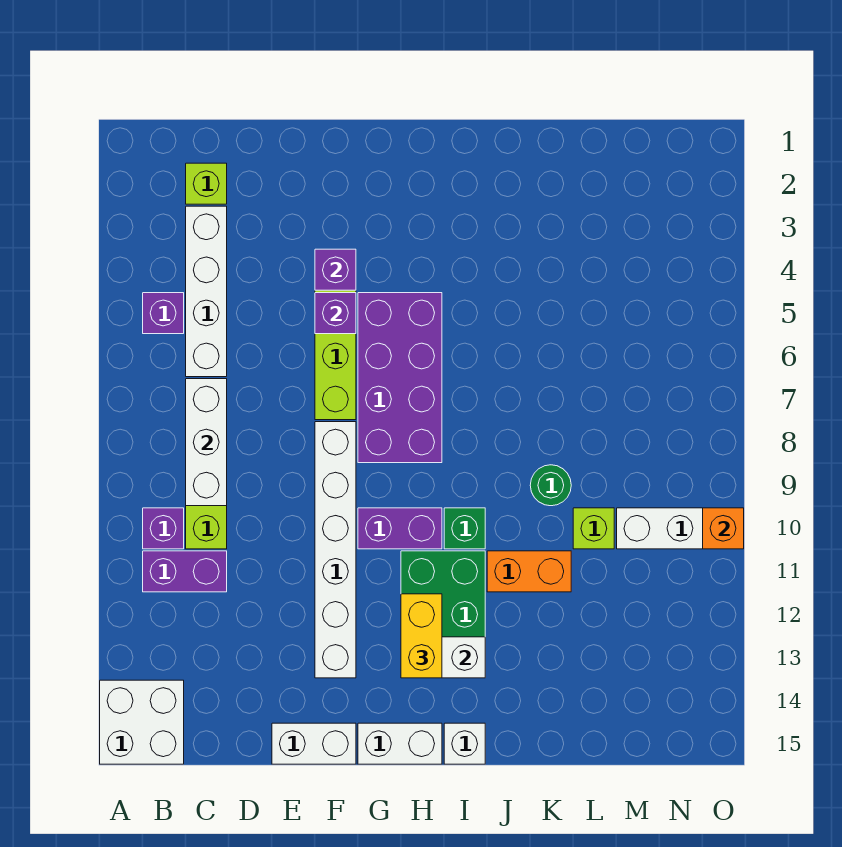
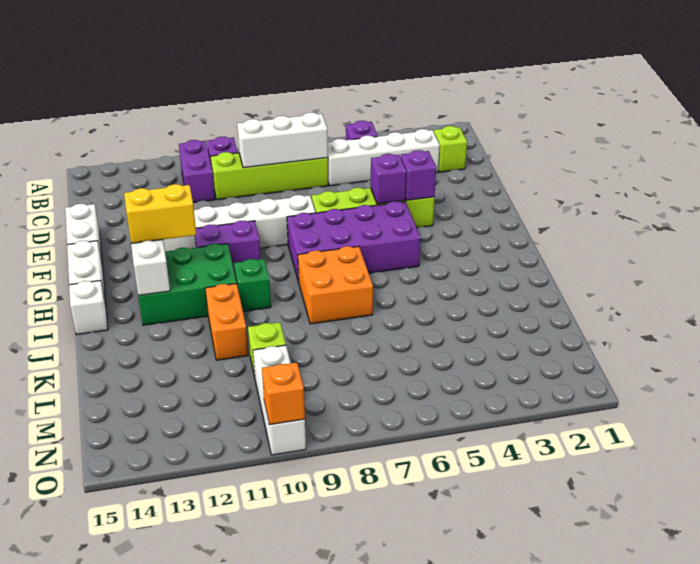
white 2x2 brick [100,680,184,764] -> none
purple 1x2 brick [358,508,442,549] -> purple 1x2 brick turned to [195,221,261,271]
none -> orange 2x2 brick [298,246,373,324]
green 1x1 round brick [530,465,571,506] -> none

